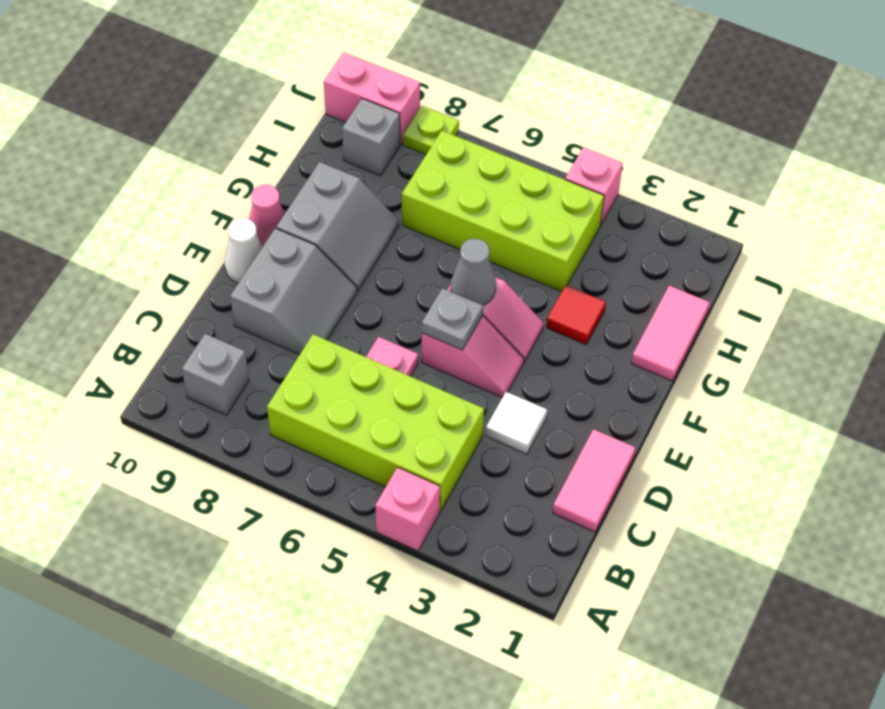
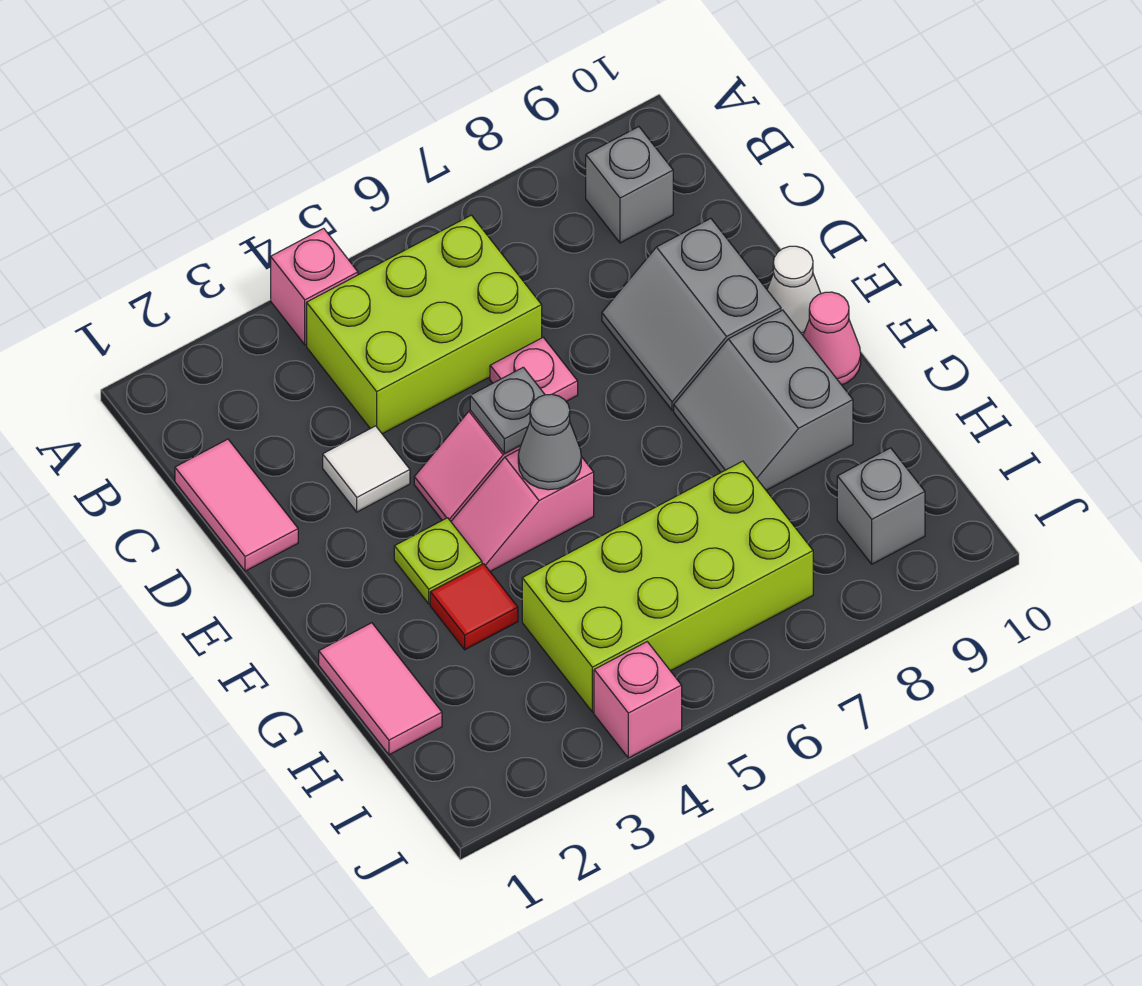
lime 2x4 brick [267,334,484,512] -> lime 2x3 brick [307,215,542,434]
lime 1x1 plate [403,106,459,155] -> lime 1x1 plate moved to [394,518,482,604]
pink 1x2 brick [324,52,420,144] -> none

